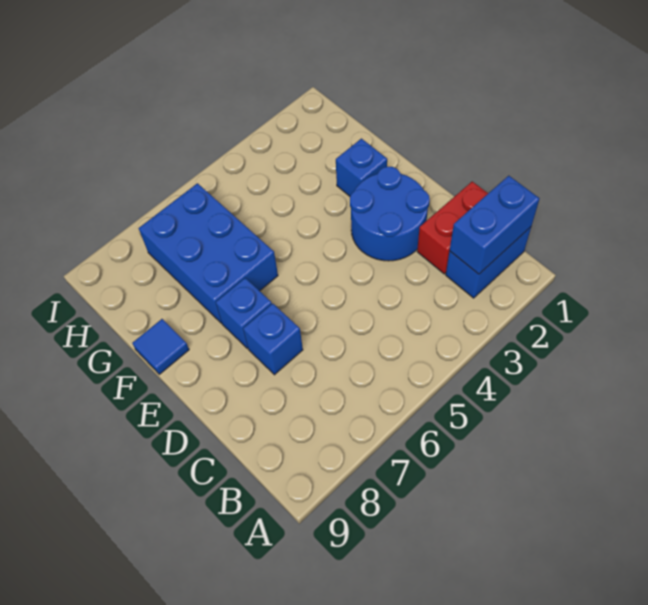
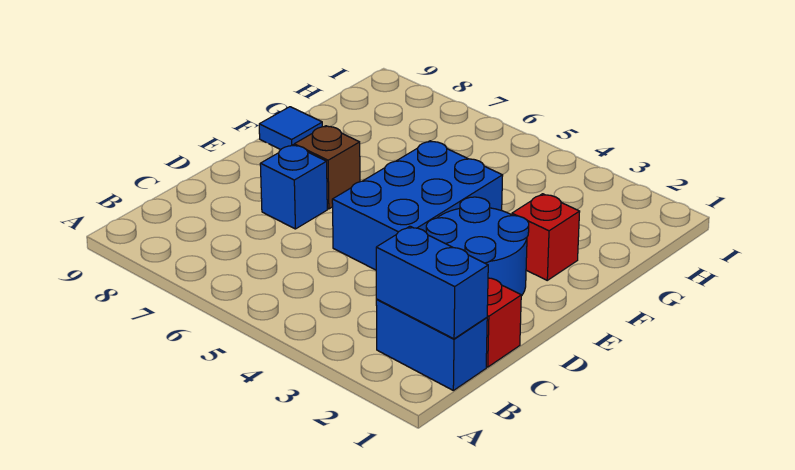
blue 1x1 brick [216,278,272,348] -> brown 1x1 brick [294,126,360,209]
blue 1x1 brick [336,139,387,196] -> red 1x1 brick [512,194,580,280]
blue 2x3 brick [139,183,278,323] -> blue 2x3 brick moved to [332,141,503,270]

